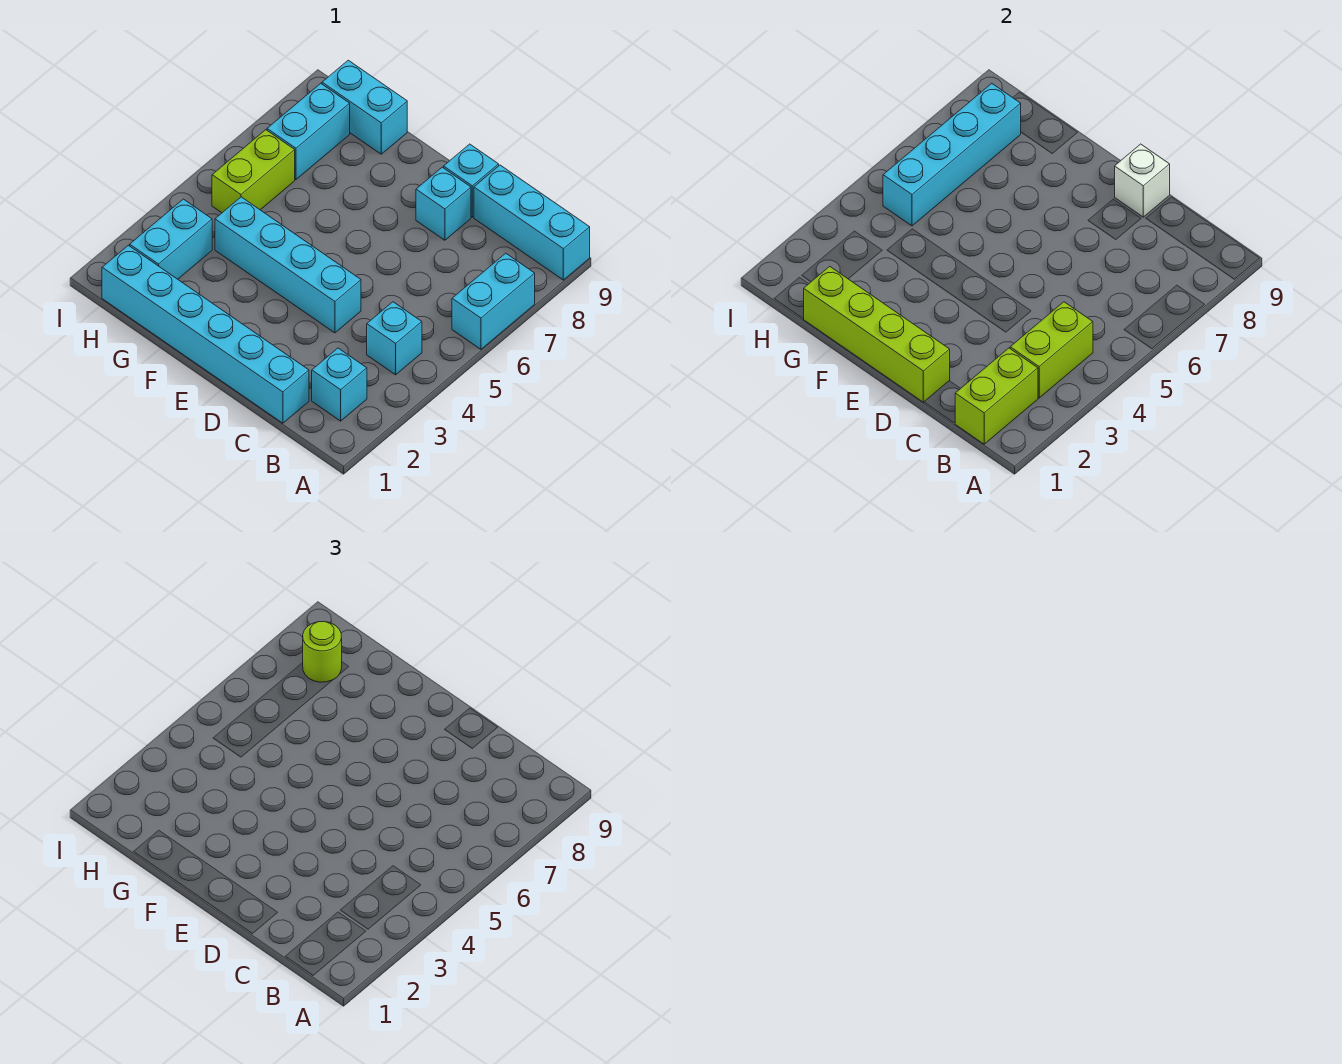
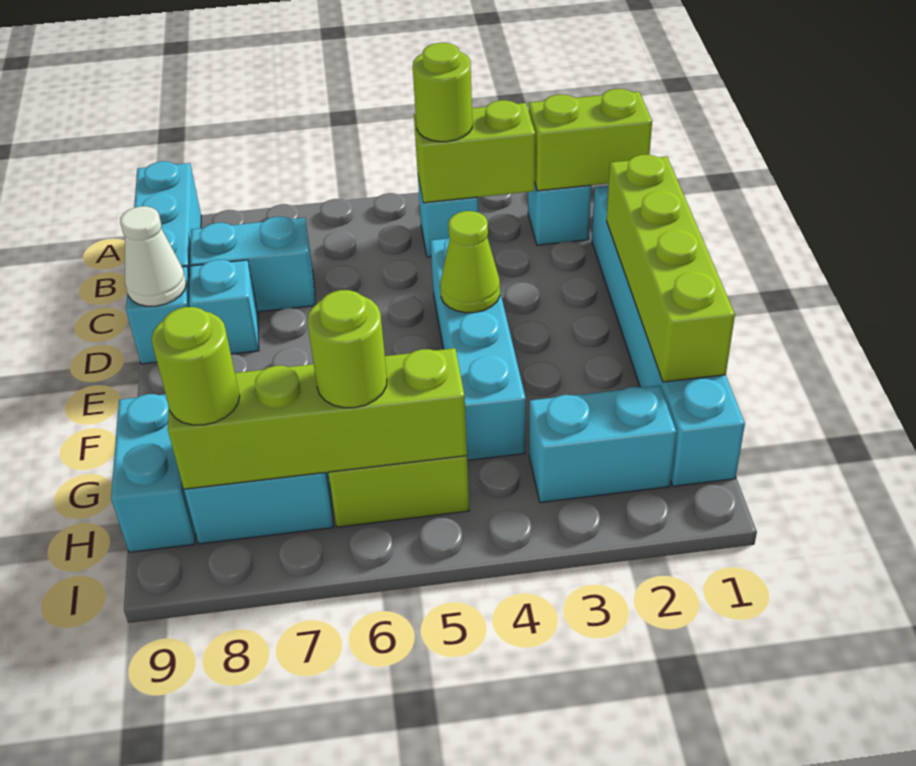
cyan 1x2 brick [452,253,535,349] -> cyan 1x2 brick moved to [190,217,316,312]
none -> lime 1x1 round brick [413,43,472,142]
white 1x1 brick [1115,144,1170,217] -> white 1x1 cone [120,206,186,306]
none -> lime 1x1 cone [440,211,500,313]
cyan 1x4 brick [883,83,1021,226] -> lime 1x4 brick [168,348,467,489]
none -> lime 1x1 round brick [307,290,387,408]

